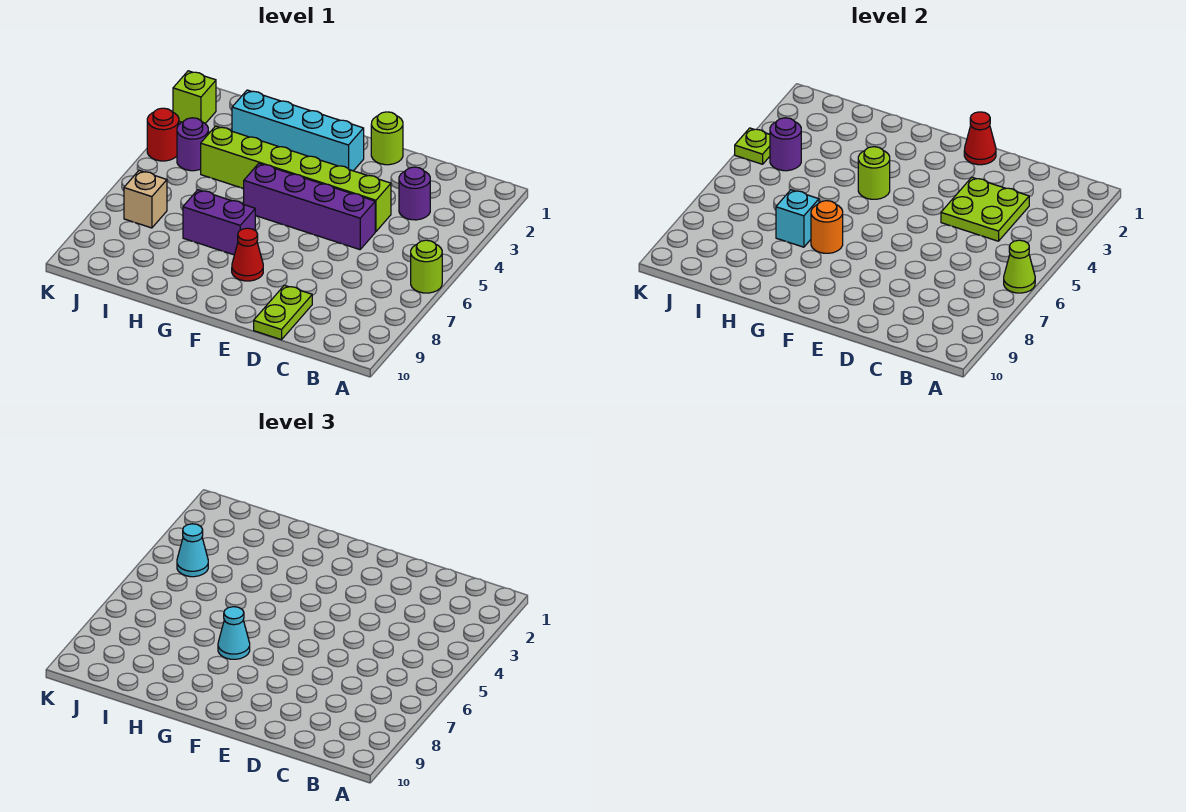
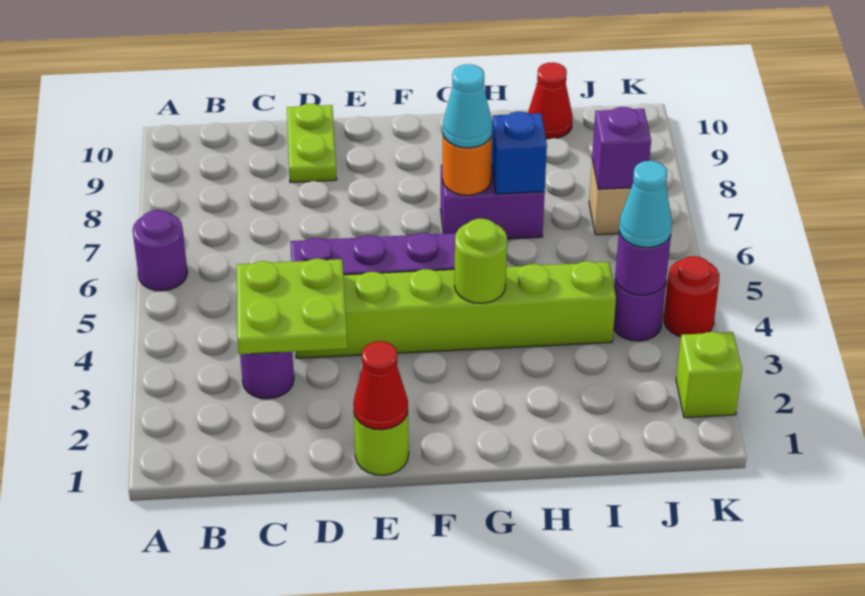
lime 1x1 round brick [411,240,442,293] -> purple 1x1 round brick [133,210,187,291]
lime 1x1 cone [1004,240,1035,293] -> none
cyan 1x4 brick [232,90,364,171] -> none
red 1x1 cone [232,228,263,281] -> red 1x1 cone moved to [528,62,573,139]
cyan 1x1 brick [776,190,819,247] -> blue 1x1 brick [492,112,547,194]
none -> purple 1x1 brick [592,107,651,189]
lime 1x1 plate [735,128,770,164] -> none

